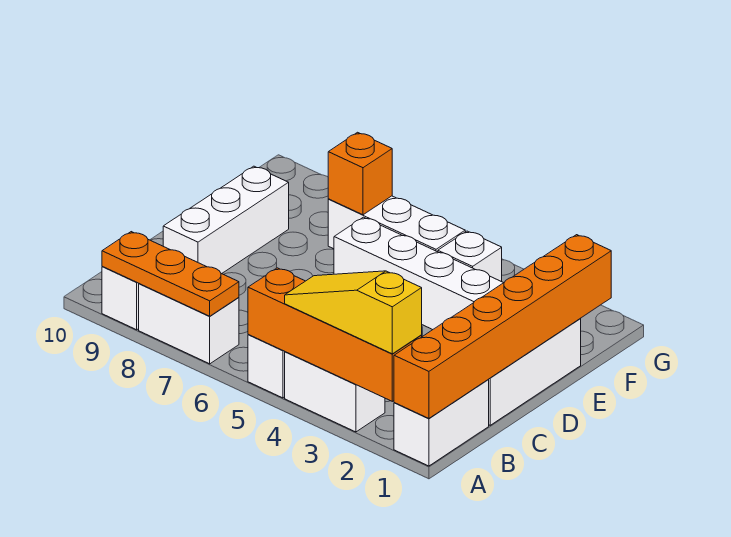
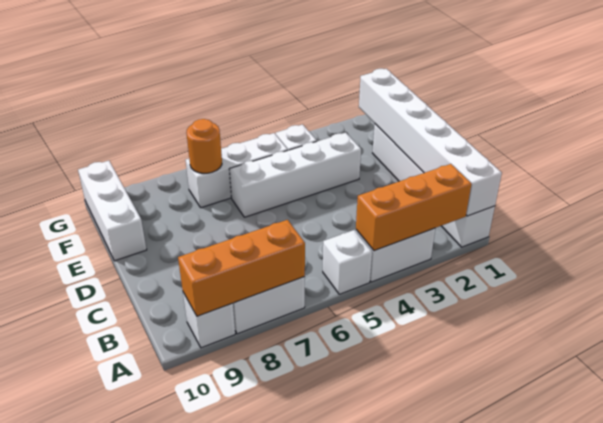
orange 1x6 brick [394,235,611,418] -> white 1x6 brick [359,69,502,216]
orange 1x4 brick [248,268,422,401] -> orange 1x3 brick [356,164,471,251]
yellow 1x3 slope [285,271,422,354] -> none
orange 1x3 plate [102,232,239,316] -> orange 1x3 brick [178,220,305,316]
white 1x3 brick [163,166,289,274] -> white 1x3 brick moved to [78,161,147,261]
orange 1x1 brick [328,132,392,215] -> orange 1x1 round brick [186,119,222,173]

